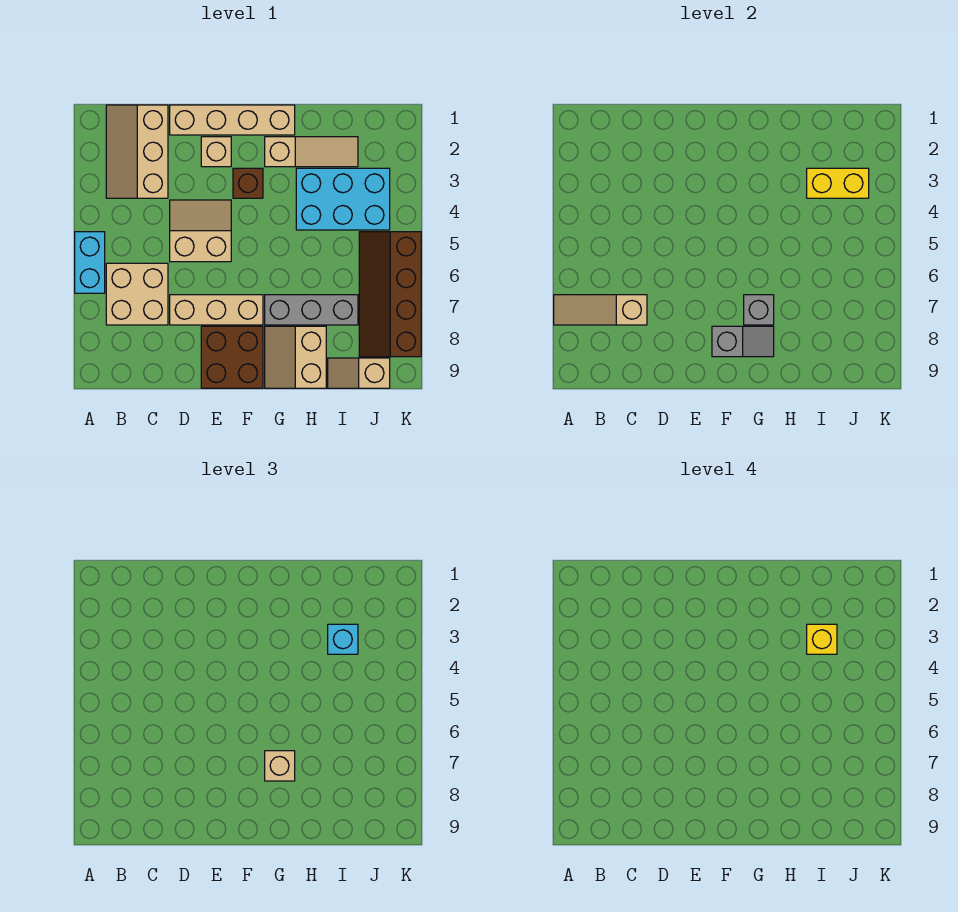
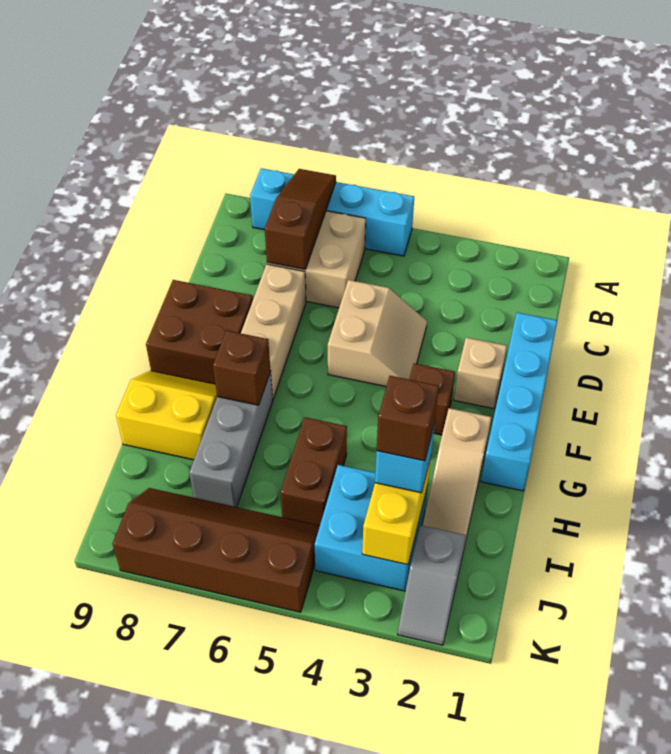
cyan 1x2 brick [75,232,105,293] -> cyan 1x4 brick [250,168,414,256]
tan 1x3 slope [554,295,647,325] -> brown 1x3 slope [265,169,336,270]
tan 2x3 slope [106,105,168,198] -> none
tan 1x4 brick [170,105,295,135] -> cyan 1x4 brick [481,313,557,491]
grey 1x2 slope [712,326,774,357] -> grey 1x2 slope moved to [398,525,466,645]
grey 1x1 brick [744,295,774,325] -> brown 1x1 brick [213,331,271,405]
tan 1x1 brick [265,751,295,781] -> none
tan 2x2 slope [265,326,326,388] -> yellow 2x2 slope [116,371,217,460]
cyan 2x3 brick [296,168,390,230] -> cyan 2x2 brick [315,465,428,591]
none -> brown 1x2 brick [280,417,347,526]
yellow 1x1 brick [807,624,837,654] -> brown 1x1 brick [377,376,439,461]
tan 1x2 slope [328,358,390,388] -> none

